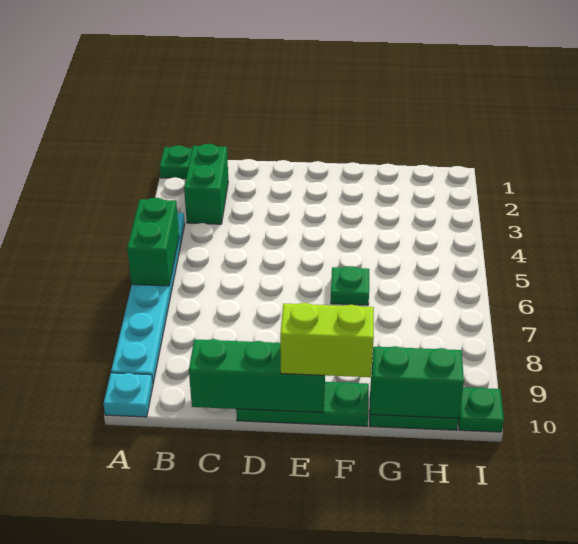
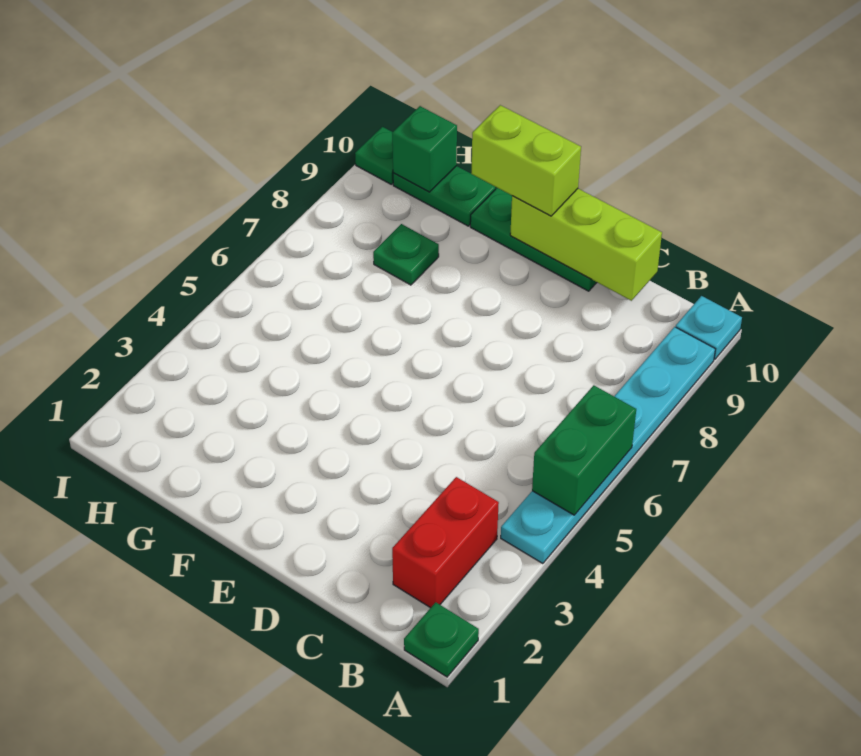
green 1x2 brick [184,144,228,224] -> red 1x2 brick [392,477,499,608]
green 1x3 brick [189,339,325,413] -> lime 1x3 brick [510,189,662,301]
green 1x1 plate [331,266,369,305] -> green 1x1 plate moved to [373,224,439,285]
green 1x2 brick [371,346,464,418] -> green 1x1 brick [392,106,457,192]

